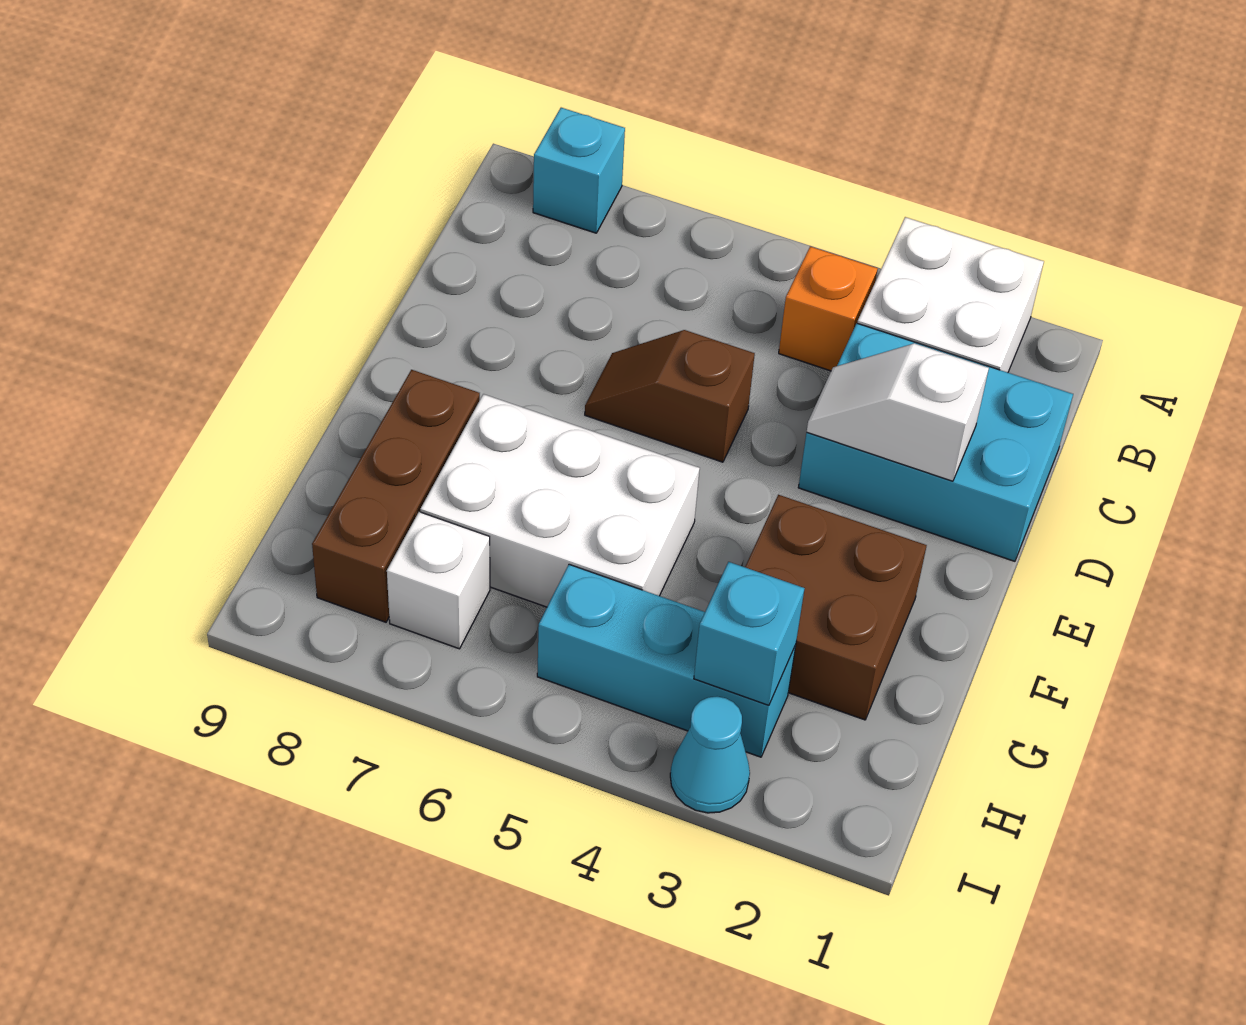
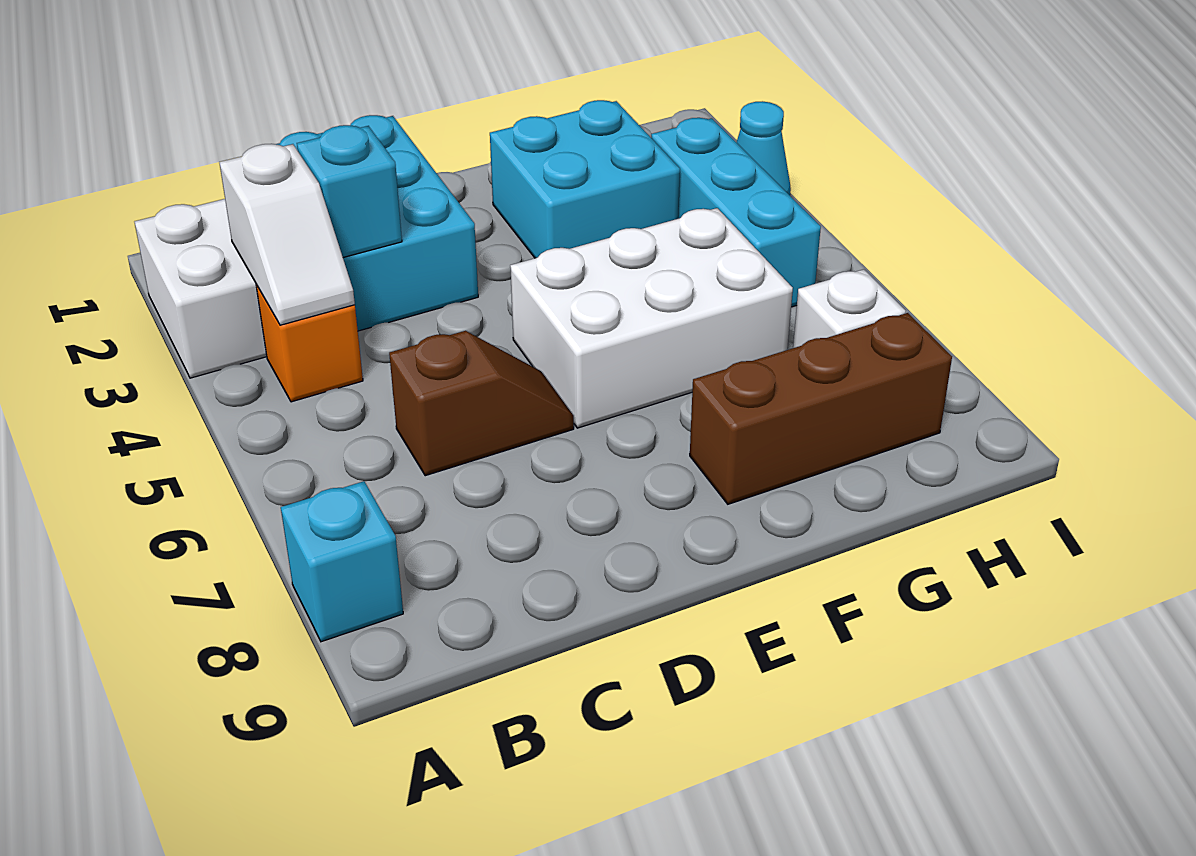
white 1x2 slope [807,343,989,481] -> white 1x2 slope moved to [219,144,355,325]
brown 1x2 slope [585,330,755,462] -> brown 1x2 slope turned to [389,331,574,476]
brown 2x2 brick [745,495,927,720] -> cyan 2x2 brick [490,100,680,258]
white 2x3 brick [420,394,700,607] -> white 2x3 brick turned to [510,208,793,428]
cyan 1x1 brick [694,562,805,705] -> cyan 1x1 brick moved to [297,125,402,257]

